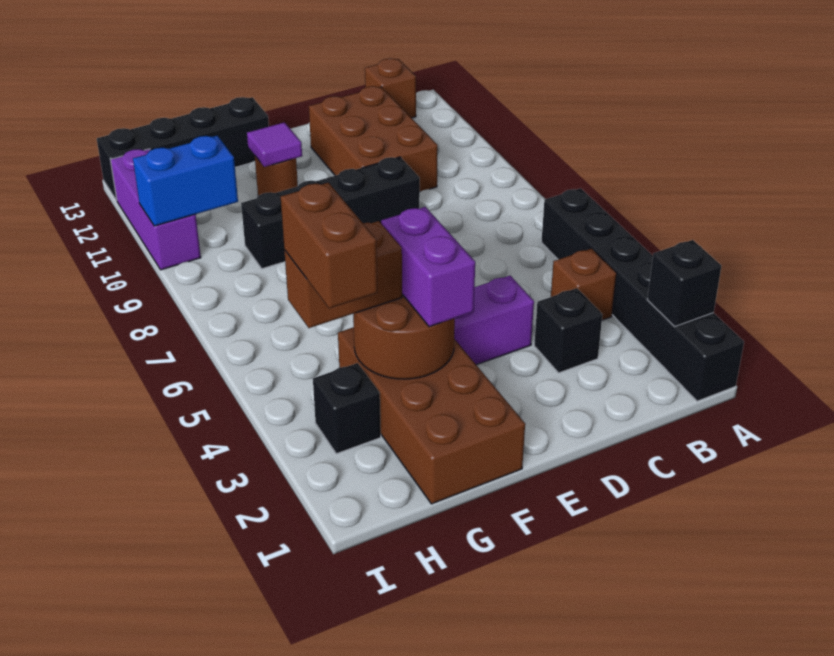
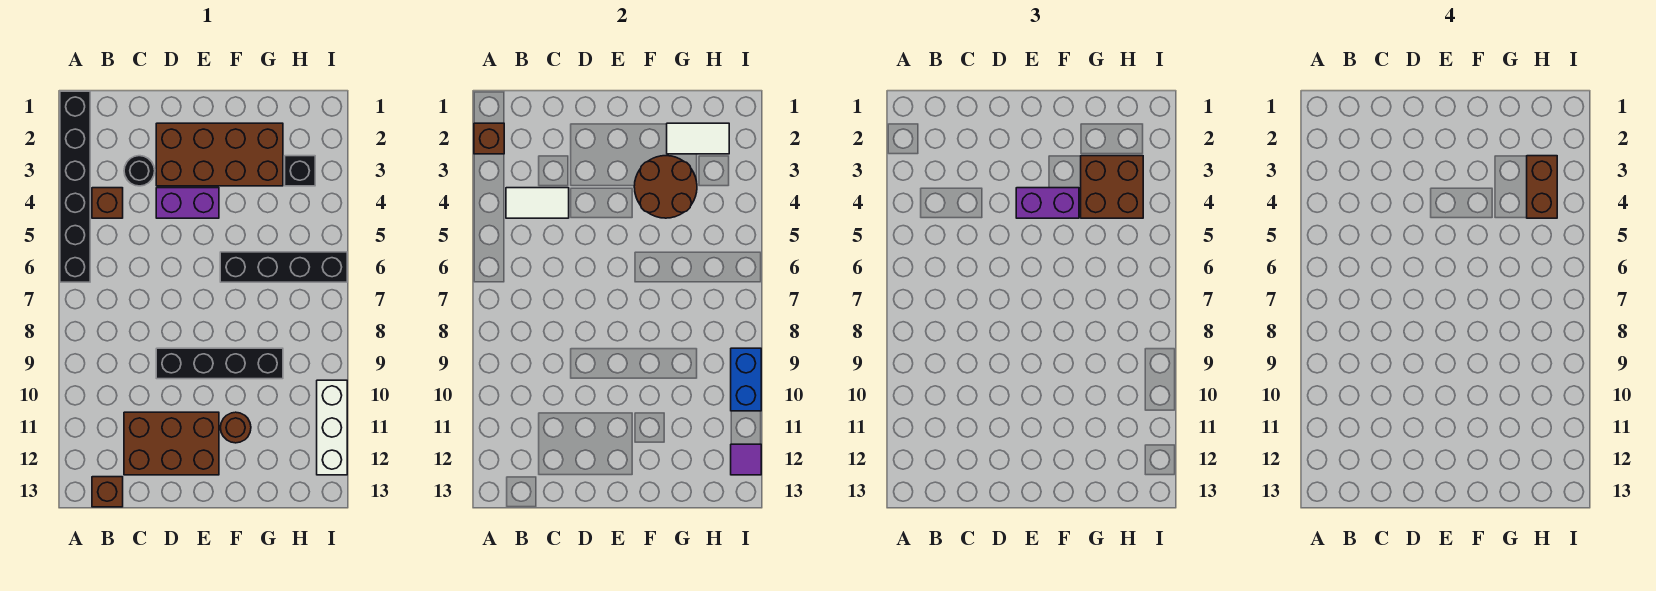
black 1x1 brick [647,240,721,327] -> brown 1x1 brick [474,123,504,154]
none -> white 1x2 tile [506,188,569,218]
black 1x1 brick [534,288,603,373] -> black 1x1 round brick [124,156,155,186]
brown 2x3 brick [309,86,438,192] -> brown 2x3 brick turned to [124,412,219,475]
brown 2x4 brick [338,327,525,504] -> brown 2x4 brick turned to [156,123,283,186]
purple 1x2 brick [381,207,475,327] -> purple 1x2 brick turned to [1016,188,1079,218]
purple 1x1 tile [247,122,302,167] -> purple 1x1 tile moved to [731,444,761,475]
black 1x4 brick [97,97,269,201] -> black 1x4 brick moved to [220,252,347,282]
none -> white 1x2 tile [667,123,729,154]
brown 1x2 brick [284,221,402,328] -> brown 2x2 brick [1081,156,1143,218]
blue 1x2 brick [133,136,238,226] -> blue 1x2 brick turned to [731,348,761,411]
purple 1x3 brick [110,149,201,270] -> white 1x3 brick [317,380,347,475]

